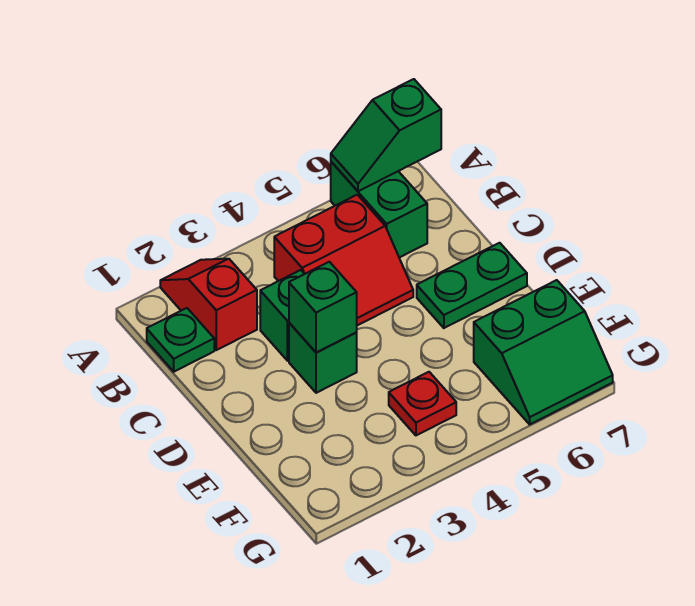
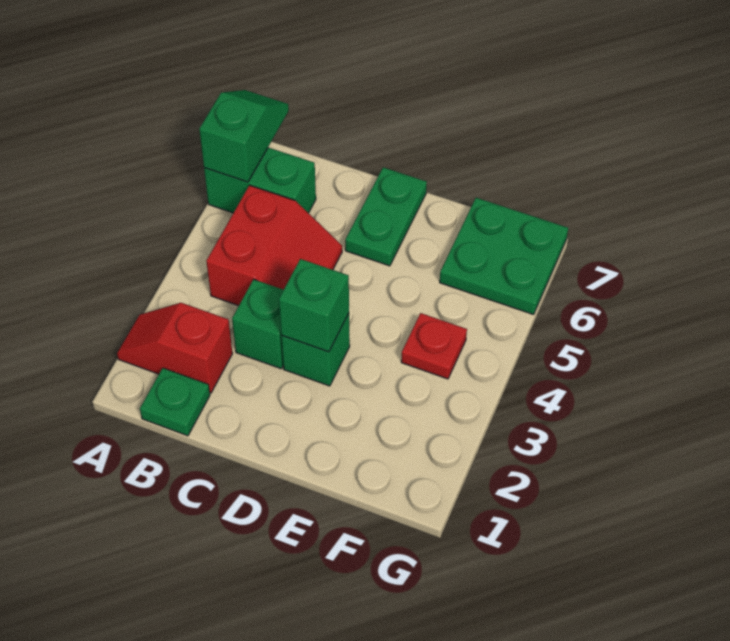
green 1x2 slope [331,79,441,191] -> green 1x2 slope turned to [199,90,289,182]
green 2x2 slope [474,280,613,424] -> green 2x2 plate [440,198,568,315]

